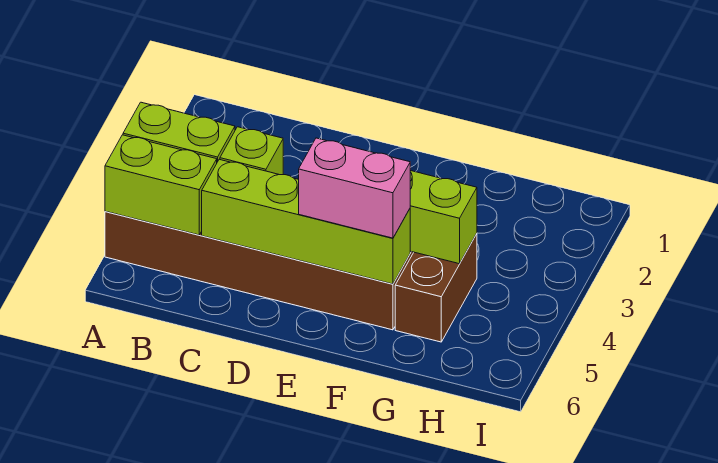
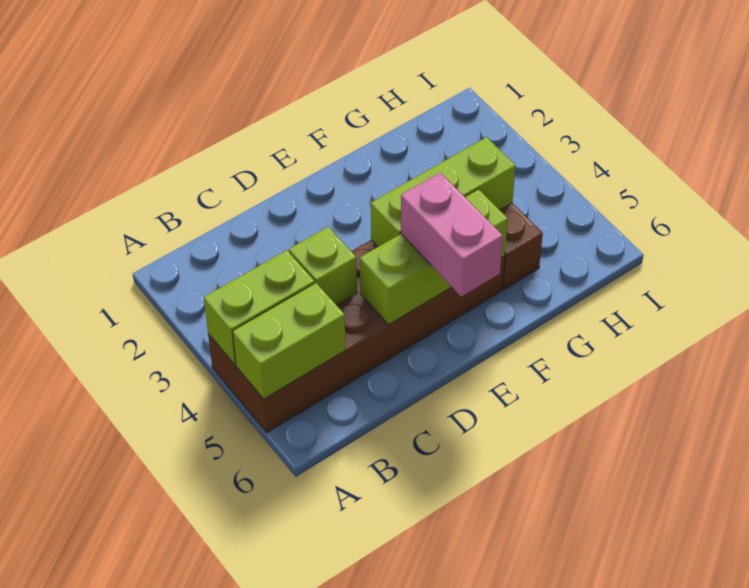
lime 1x4 brick [202,159,410,284] -> lime 1x3 brick [360,189,508,324]
pink 1x2 brick [299,138,410,238] -> pink 1x2 brick turned to [401,173,503,297]

